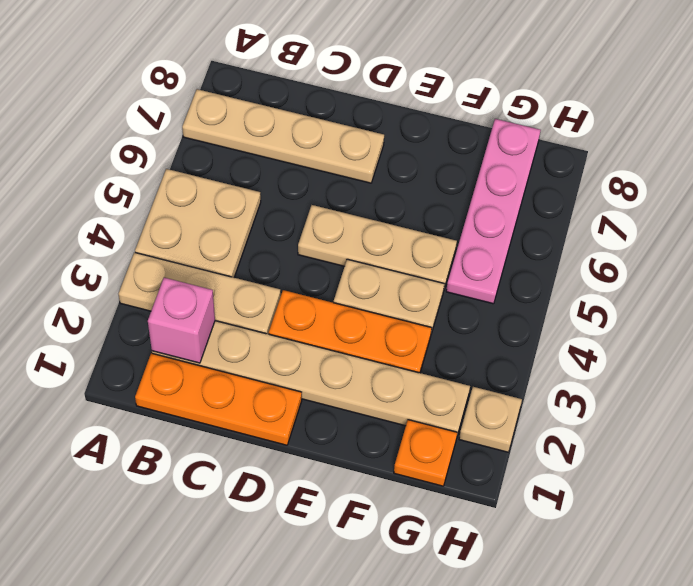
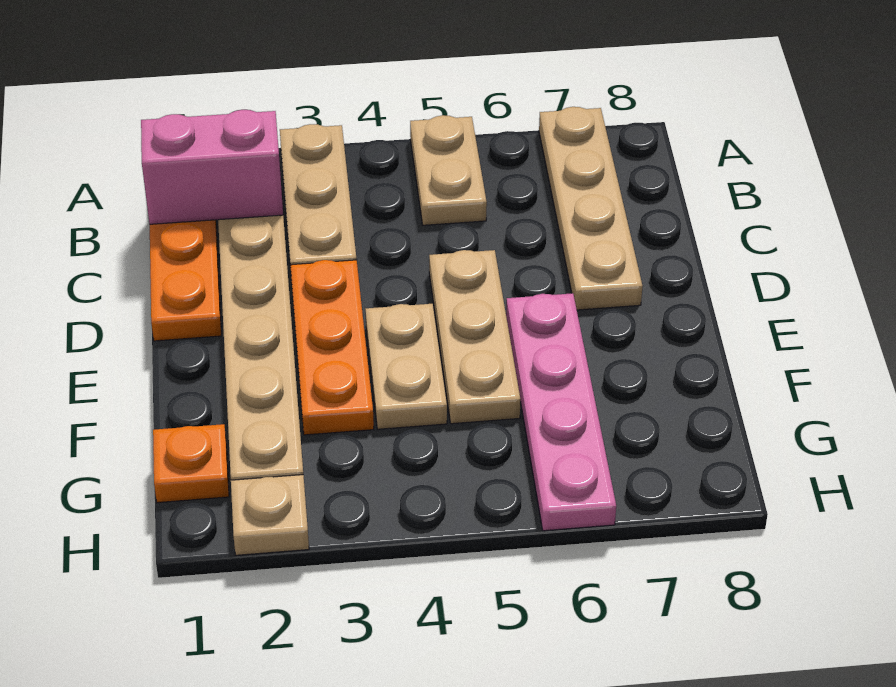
tan 2x2 plate [135,169,261,277] -> tan 1x2 plate [410,115,487,225]
pink 1x1 brick [148,278,215,363] -> pink 1x2 brick [141,110,283,224]
pink 1x4 plate [446,119,541,304] -> pink 1x4 plate turned to [506,293,616,531]

